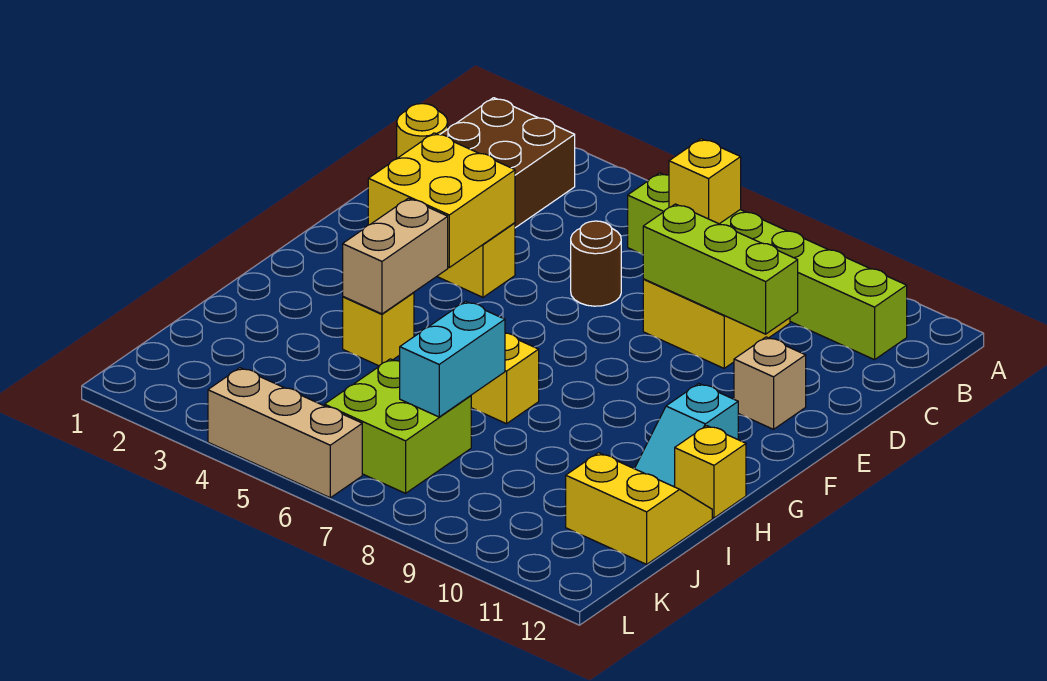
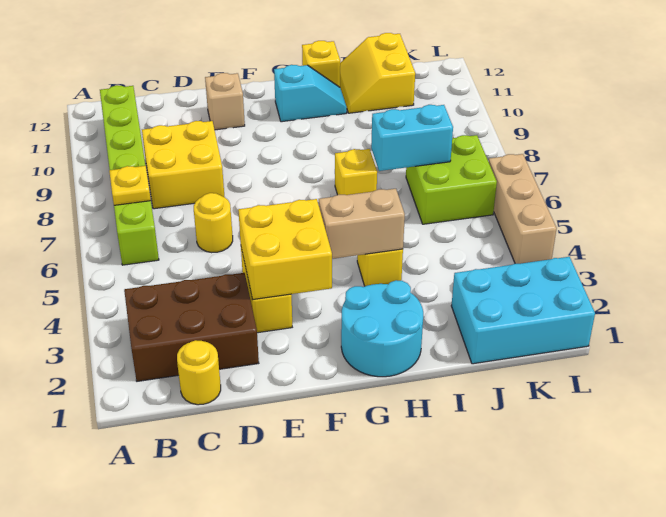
yellow 1x1 brick [669,139,741,224] -> yellow 1x1 plate [109,166,151,205]
brown 1x1 round brick [571,221,621,306] -> yellow 1x1 round brick [194,193,233,253]
lime 1x3 brick [643,204,798,334] -> none
none -> cyan 2x2 round brick [341,280,423,377]
none -> cyan 2x3 brick [451,257,595,364]

